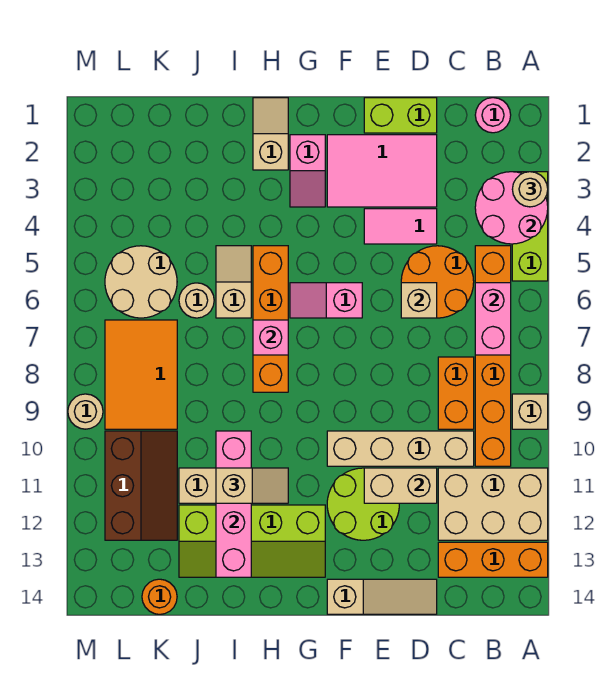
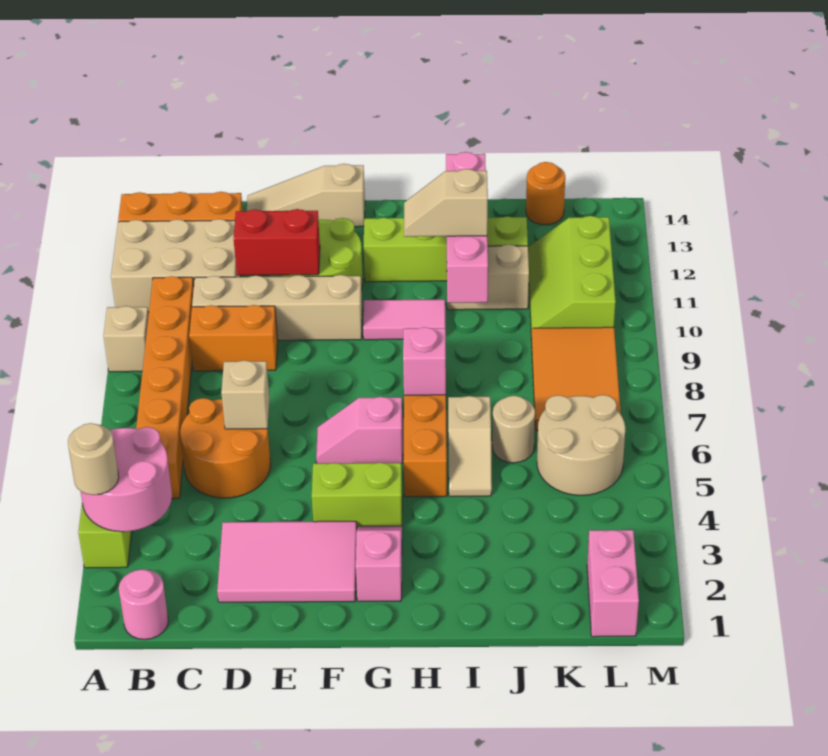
pink 1x2 brick [475,283,511,355] -> pink 1x2 brick moved to [587,530,639,637]
orange 1x2 brick [438,357,474,429] -> orange 1x2 brick turned to [189,305,278,371]
lime 1x2 brick [364,98,437,133] -> lime 1x2 brick moved to [312,462,402,529]
pink 1x2 tile [364,209,437,244] -> pink 1x2 tile moved to [363,299,445,340]
tan 1x2 brick [364,468,437,503] -> red 1x2 brick [234,209,320,275]
pink 1x2 slope [290,283,362,318] -> pink 1x2 slope turned to [316,397,403,464]
tan 1x2 slope [253,98,288,170] -> none
brown 2x3 slope [105,431,177,540] -> lime 2x3 slope [528,216,616,338]
tan 1x1 round brick [68,394,103,429] -> none

